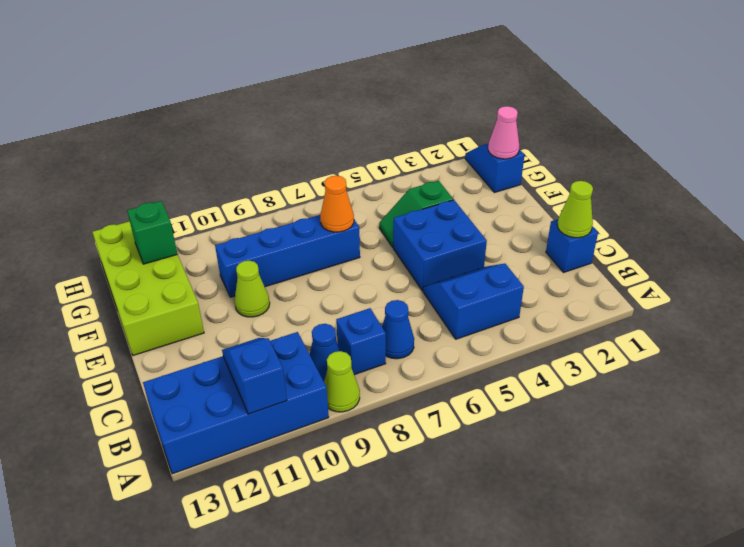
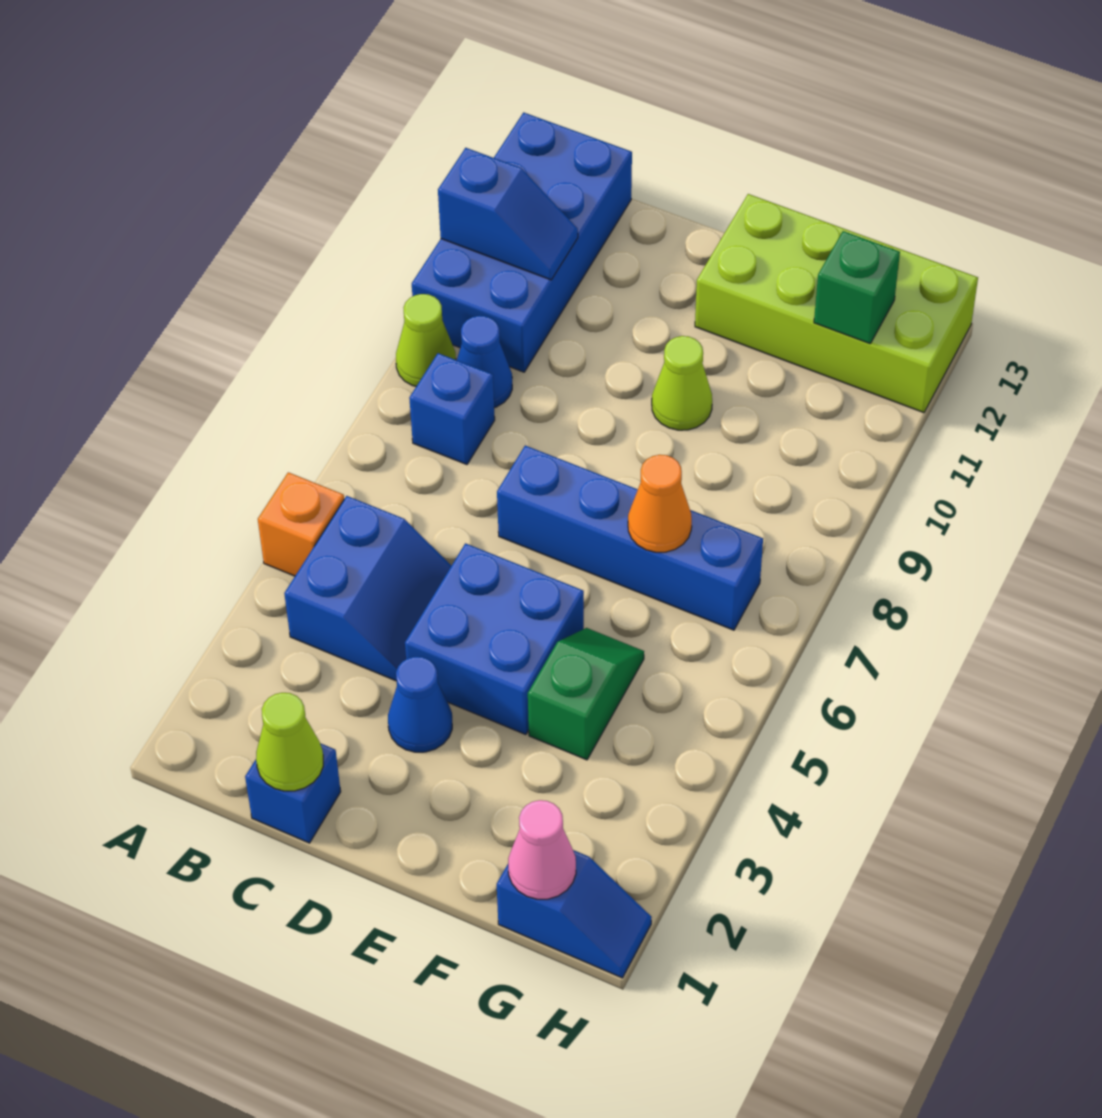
none -> orange 1x1 brick [258,472,344,576]
blue 1x1 cone [382,300,414,359] -> blue 1x1 cone moved to [388,657,452,752]
blue 1x4 brick [215,215,360,297] -> blue 1x4 brick turned to [497,446,763,630]

